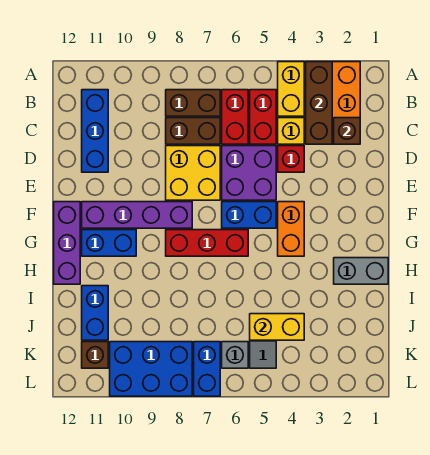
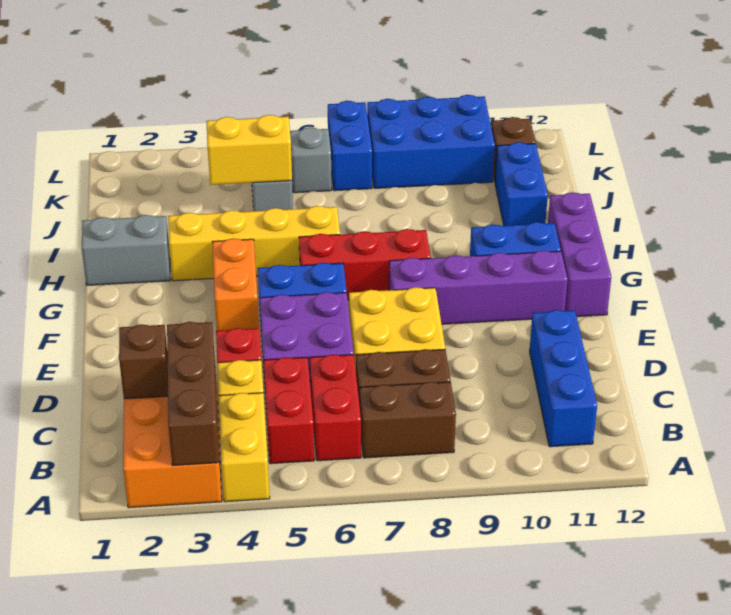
none -> yellow 1x4 brick [168,206,340,281]

